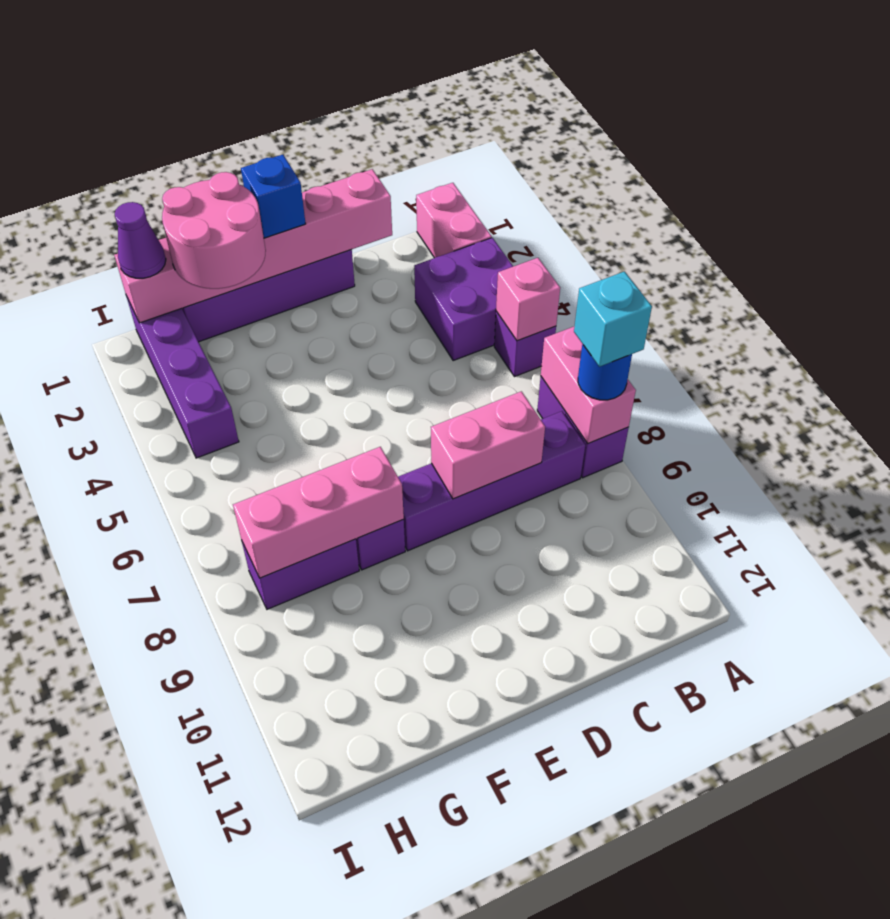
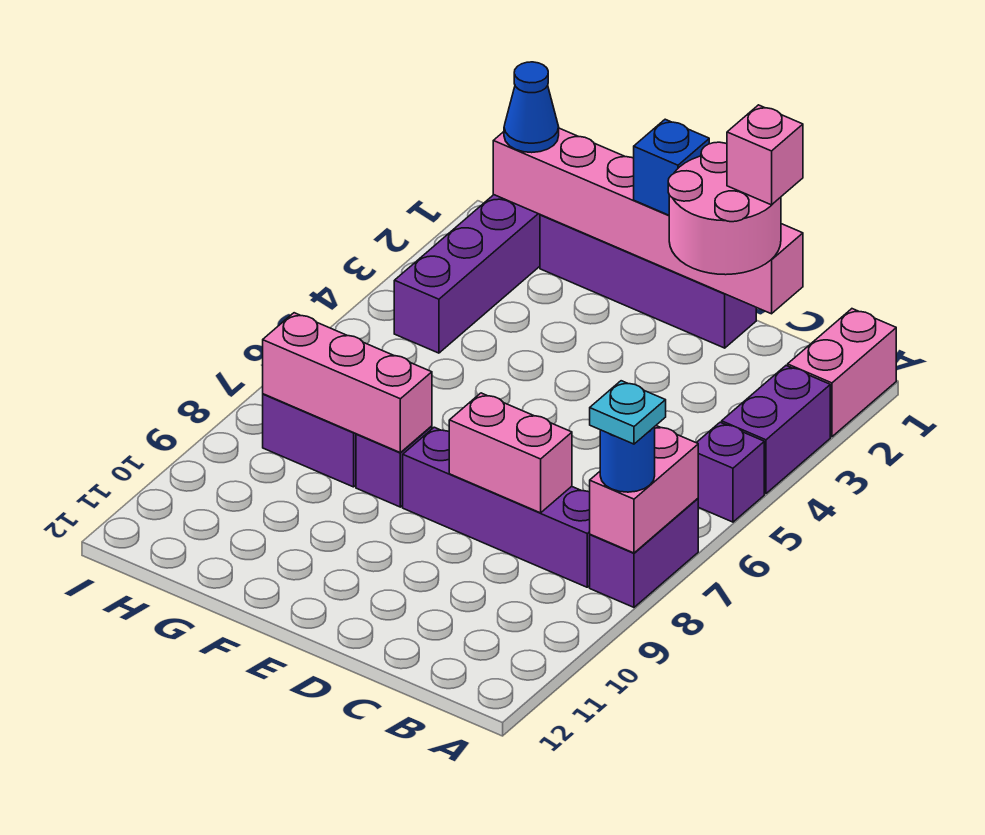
purple 2x2 brick [414,238,513,361] -> purple 1x2 brick [722,366,830,494]
pink 1x1 brick [496,258,560,341] -> pink 1x1 brick moved to [727,105,803,205]
cyan 1x1 brick [574,272,652,367] -> cyan 1x1 plate [590,381,666,444]
pink 2x2 round brick [162,172,266,289] -> pink 2x2 round brick moved to [668,142,781,275]
purple 1x1 cone [115,202,166,278] -> blue 1x1 cone [504,62,559,153]

